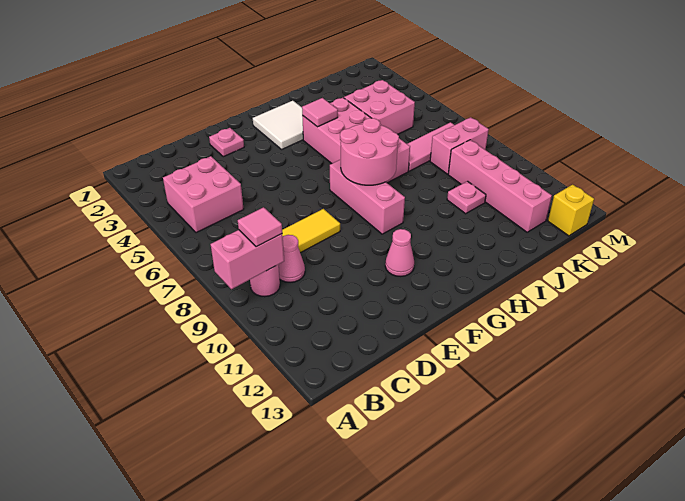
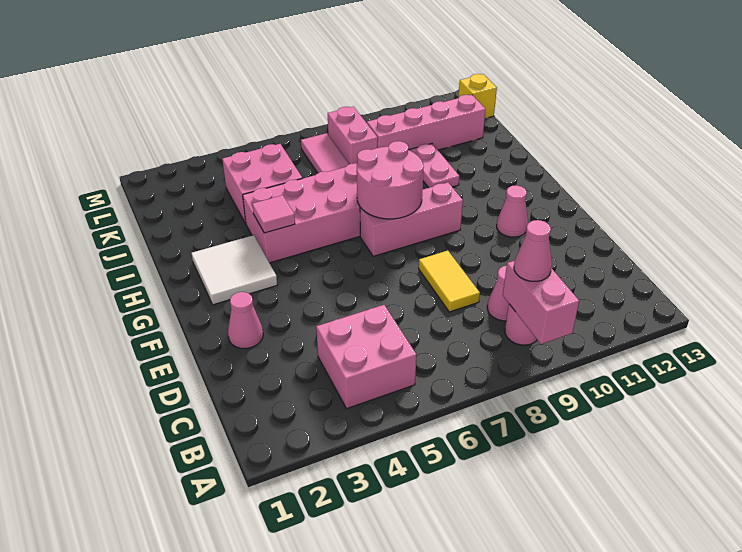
pink 1x1 tile [238,207,282,247] -> pink 1x1 cone [514,220,552,282]
pink 1x1 plate [209,128,244,157] -> pink 1x1 cone [228,292,263,349]
pink 1x1 plate [447,181,486,214] -> pink 1x2 plate [409,144,459,188]

